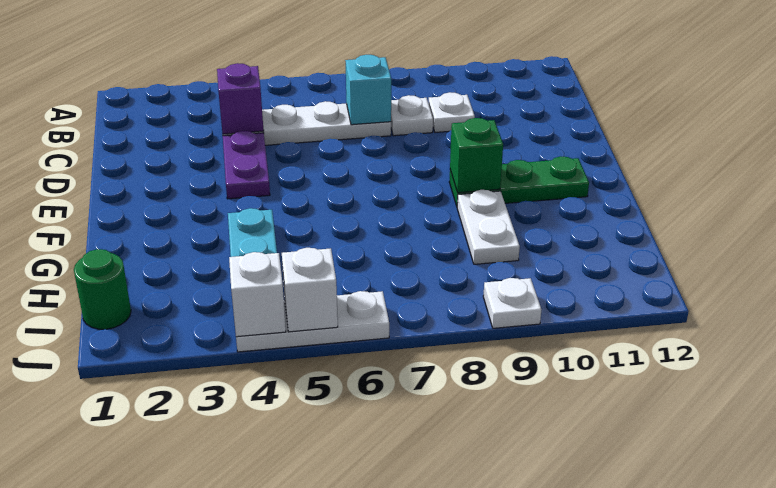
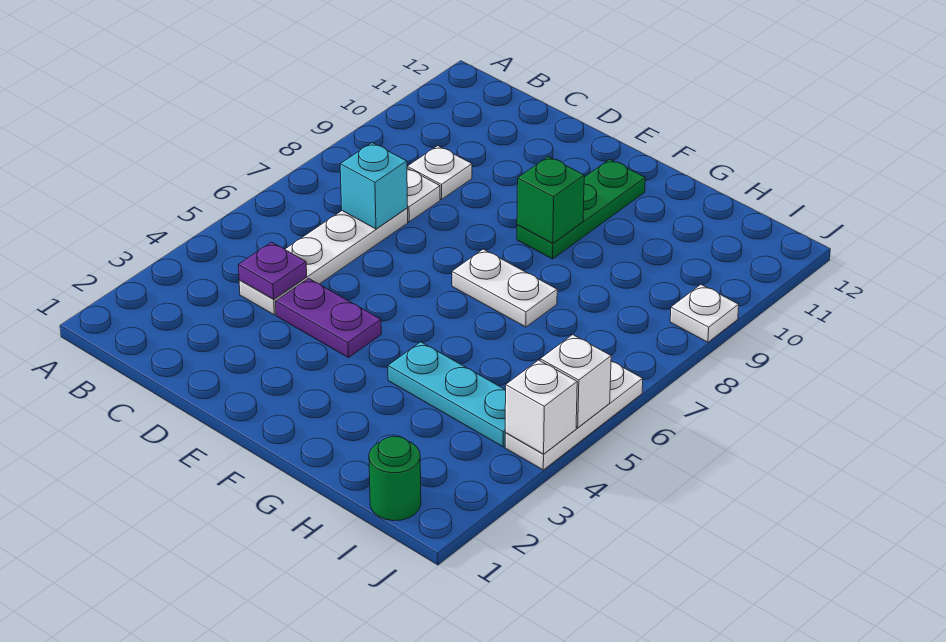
purple 1x1 brick [217,63,264,134] -> purple 1x1 plate [238,242,307,299]
white 1x2 plate [457,190,520,264] -> white 1x2 plate moved to [452,249,557,327]

